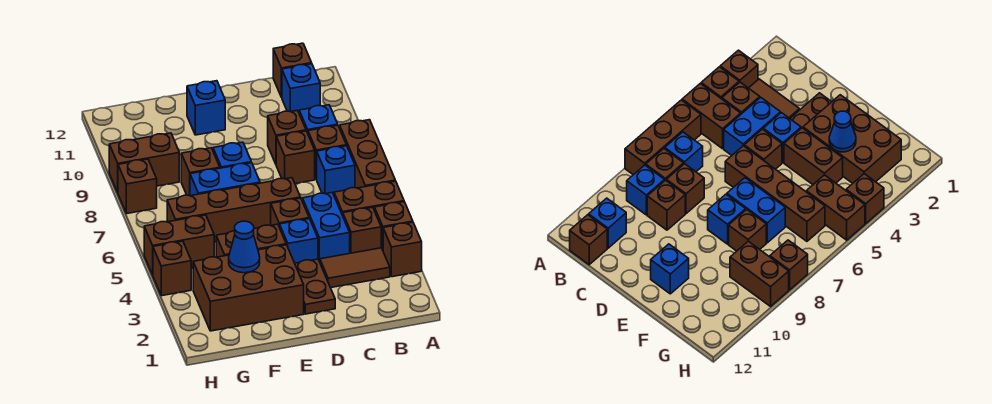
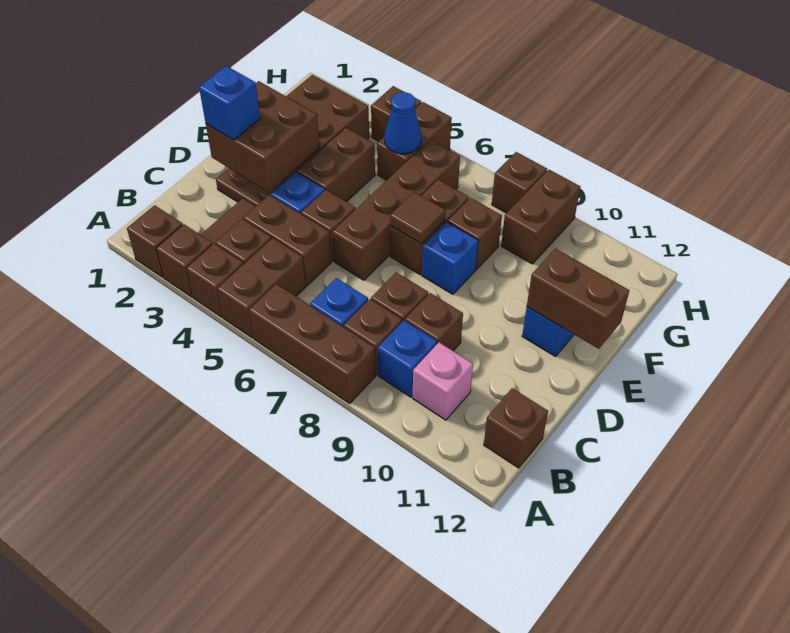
none -> brown 1x1 brick [127,205,183,277]
none -> pink 1x1 brick [413,342,473,420]
blue 1x1 brick [282,64,320,112] -> blue 1x1 brick moved to [199,66,260,140]
blue 1x2 brick [302,193,350,262] -> brown 1x2 brick [243,195,332,286]
none -> brown 2x2 brick [206,81,320,192]
blue 1x2 brick [190,163,260,196] -> brown 1x2 brick [390,180,469,275]
none -> brown 1x1 tile [390,192,445,244]
none -> brown 1x2 brick [527,248,629,349]
blue 1x1 cone [229,221,260,273] -> blue 1x1 cone moved to [384,92,422,154]

